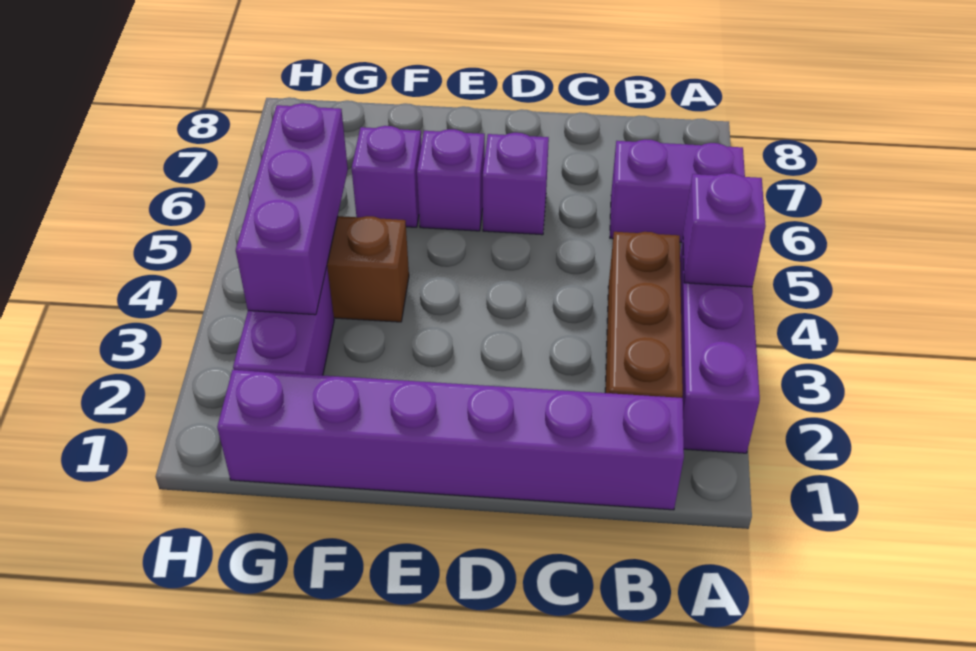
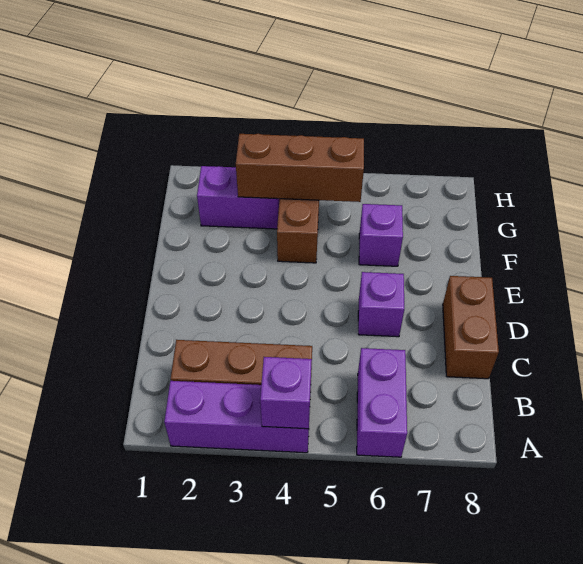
purple 1x6 brick [217,370,684,510] -> none
none -> brown 1x2 brick [443,276,499,379]
purple 1x1 brick [417,129,485,231] -> none
purple 1x3 brick [236,103,348,315] -> brown 1x3 brick [236,134,364,202]

